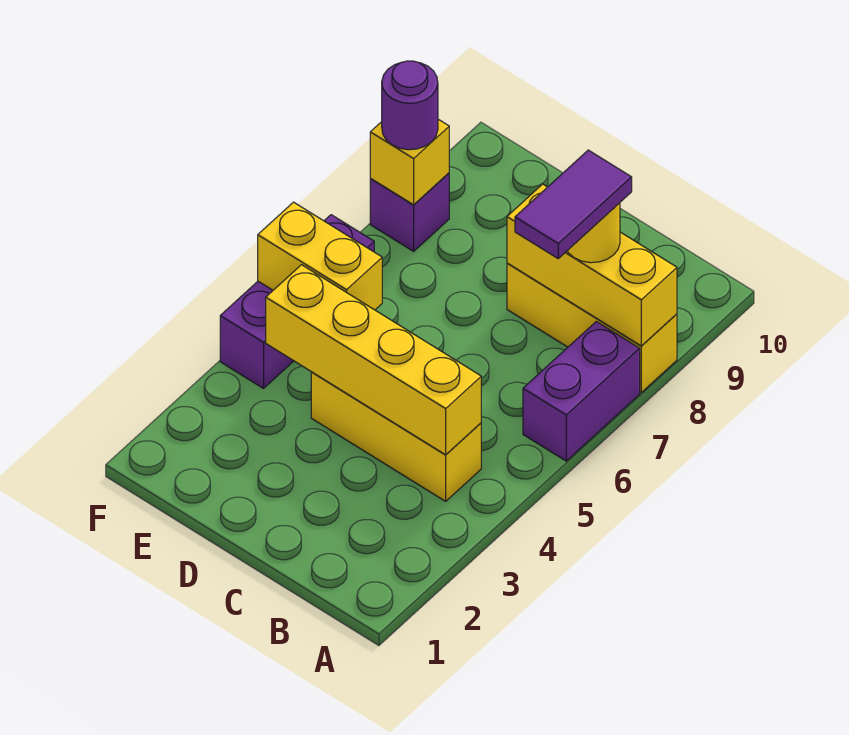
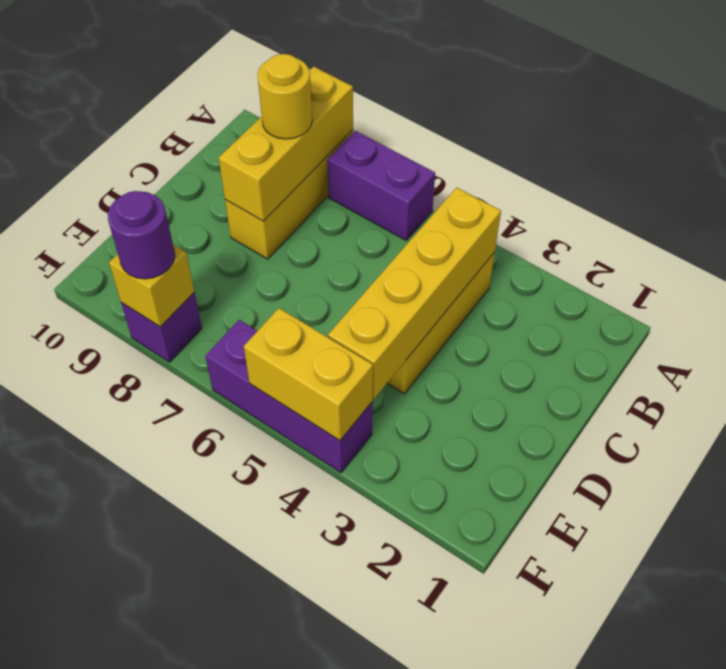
purple 1x2 tile [515,150,632,258] -> none
yellow 1x2 brick [258,202,382,310] -> yellow 1x2 brick turned to [244,308,373,441]

